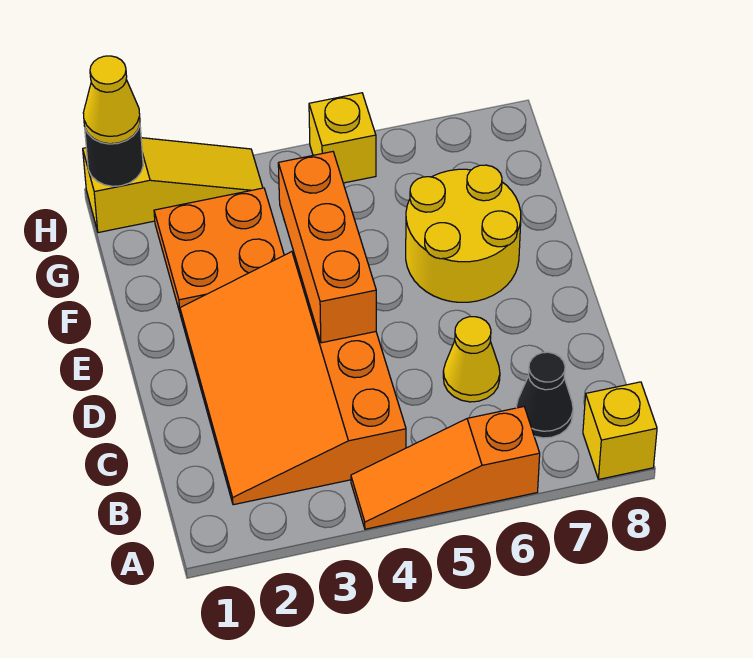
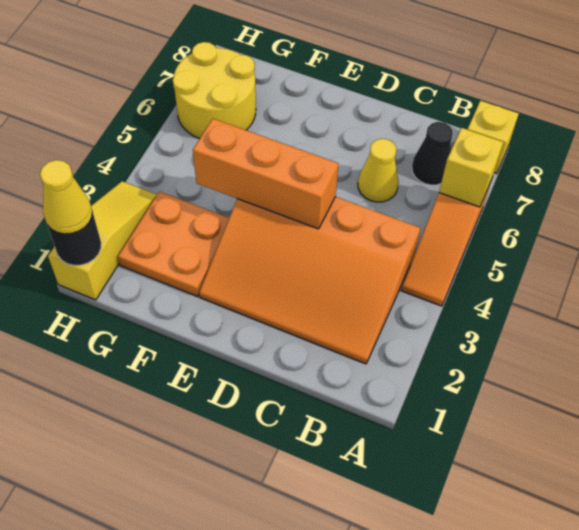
yellow 2x2 round brick [406,165,521,302] -> yellow 2x2 round brick moved to [173,42,256,139]
yellow 1x1 brick [309,93,376,183] -> yellow 1x1 brick moved to [439,128,503,207]

